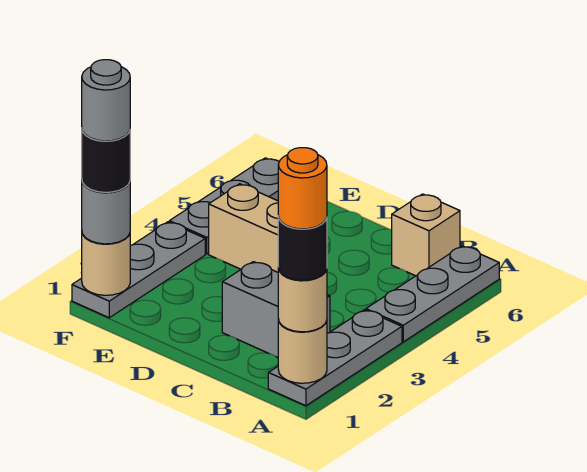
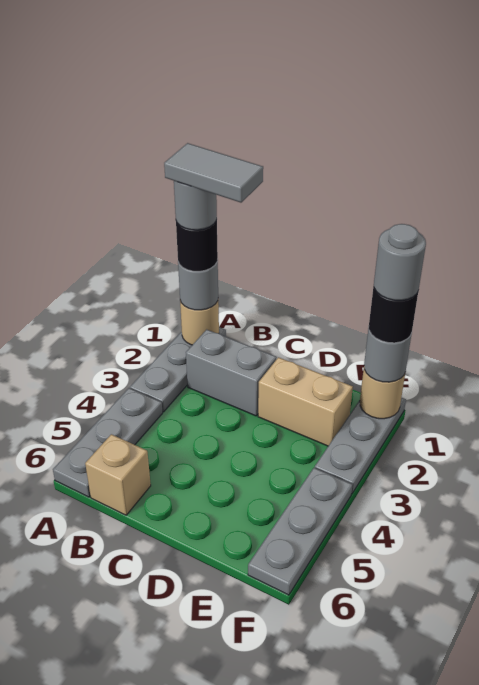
tan 1x1 round brick [278,268,327,332] -> grey 1x1 round brick [178,260,218,310]
orange 1x1 round brick [278,148,327,229] -> grey 1x1 round brick [174,181,217,230]
none -> grey 1x2 tile [164,143,263,203]
tan 1x2 brick [209,184,278,272] -> tan 1x2 brick moved to [258,357,353,446]

